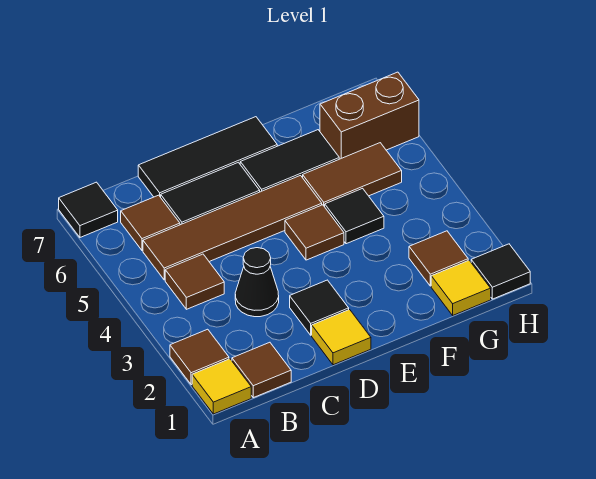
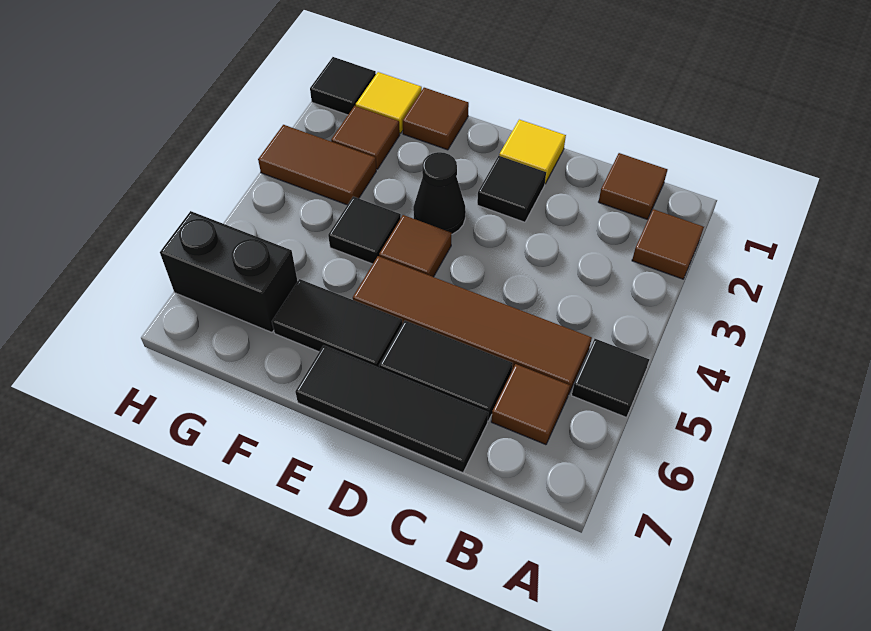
yellow 1x1 tile [192,359,251,414] -> none
black 1x1 tile [59,182,118,237] -> black 1x1 tile moved to [572,339,649,417]
brown 1x1 tile [165,254,224,309] -> brown 1x1 tile moved to [403,88,469,150]
black 1x1 cone [235,248,279,317] -> black 1x1 cone moved to [413,152,466,234]
brown 1x2 tile [303,143,402,207] -> brown 1x2 tile moved to [258,125,376,205]
brown 1x2 brick [320,72,419,159] -> black 1x2 brick [160,211,298,332]

